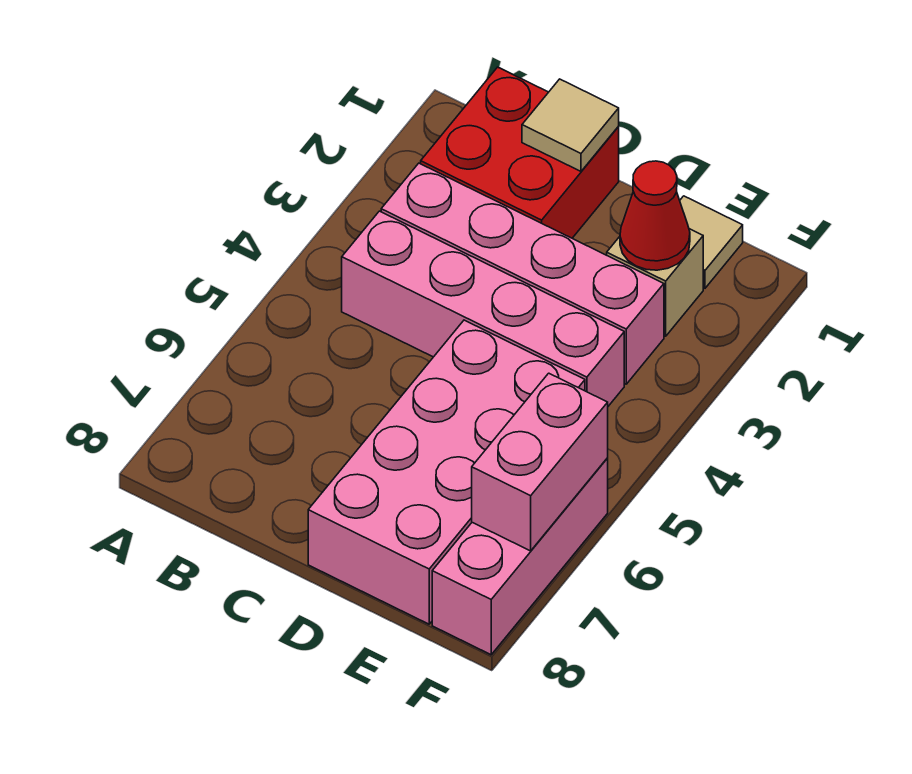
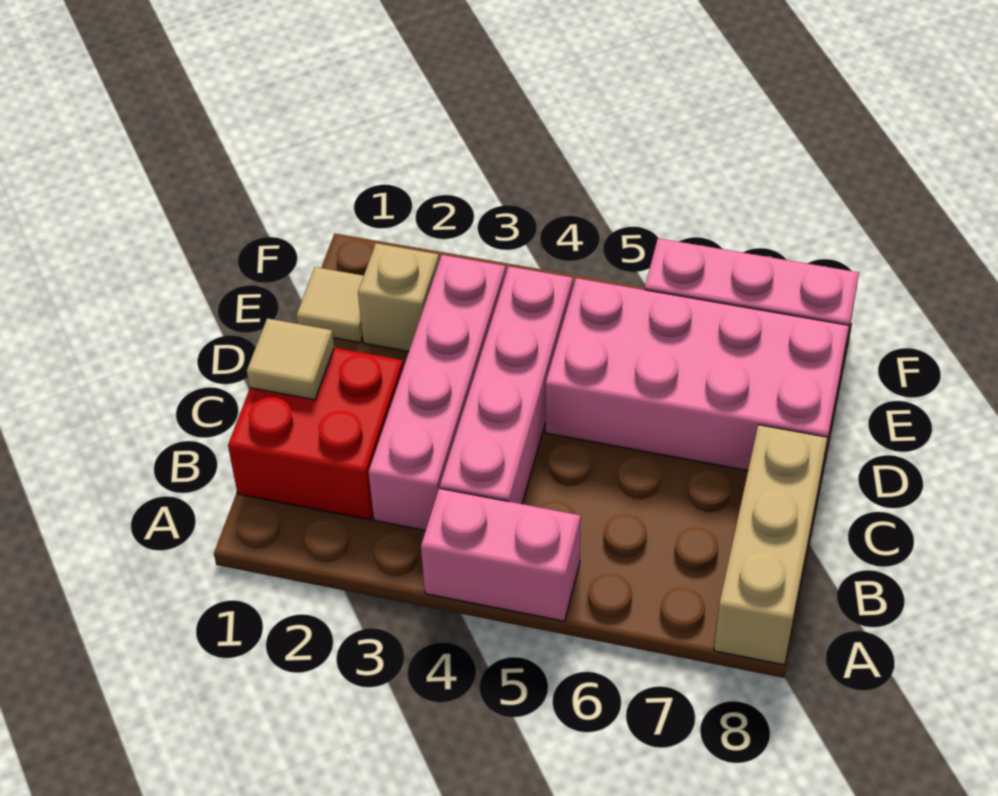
none -> tan 1x3 brick [714,425,827,665]
red 1x1 cone [620,161,690,270] -> none
pink 1x2 brick [472,373,608,551] -> pink 1x2 brick moved to [421,488,581,621]

